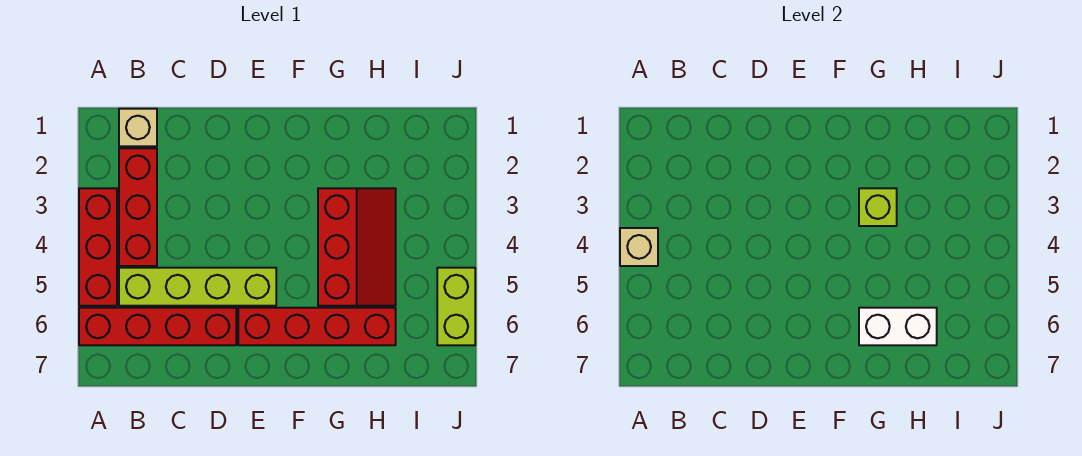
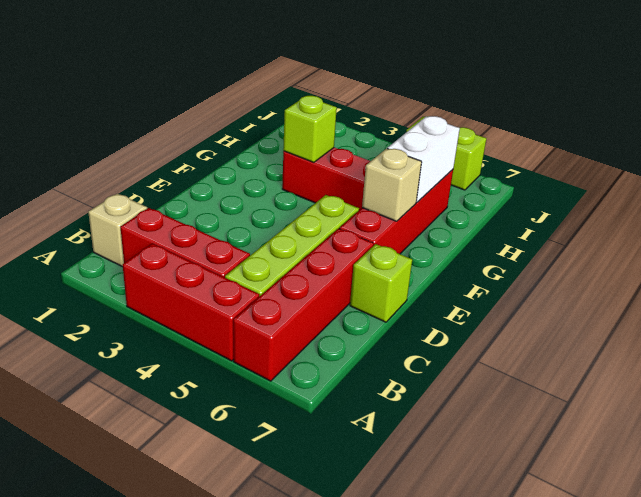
tan 1x1 brick [620,228,658,266] -> tan 1x1 brick moved to [362,149,422,221]
none -> lime 1x1 brick [350,244,412,322]

